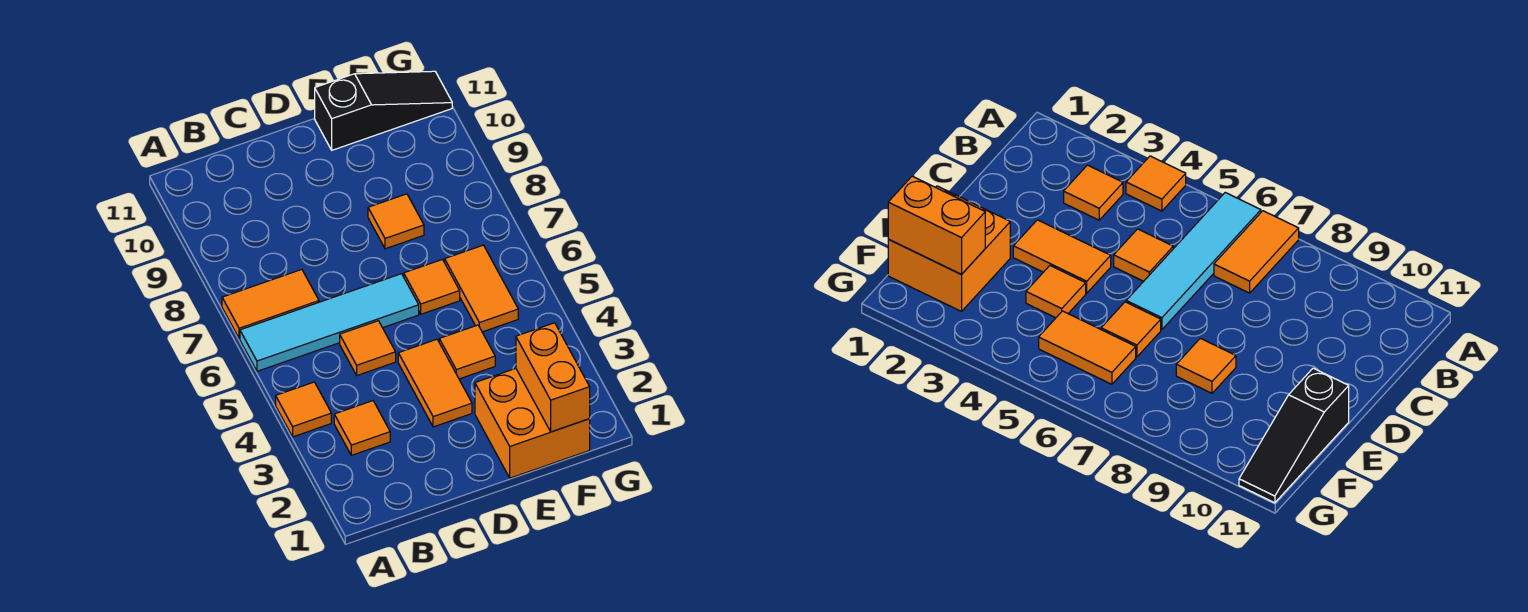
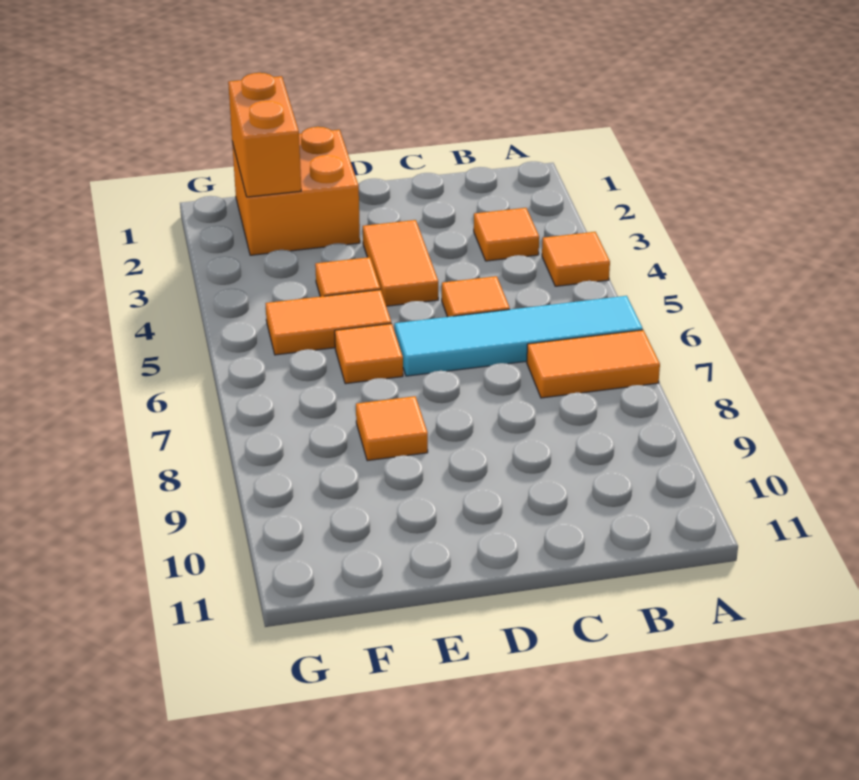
black 1x3 slope [315,71,452,150] -> none
orange 1x2 tile [445,245,518,332] -> orange 1x2 tile turned to [266,290,391,355]

